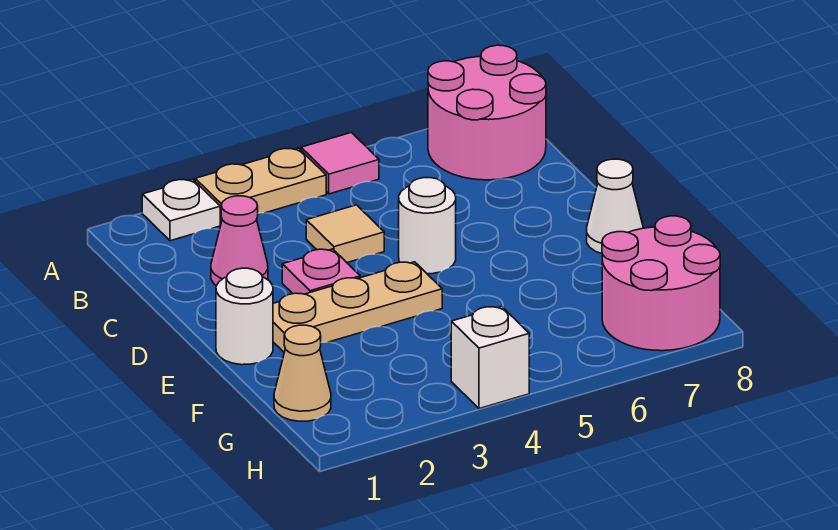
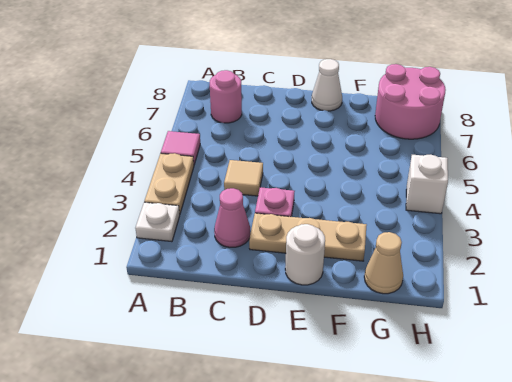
pink 2x2 round brick [428,45,546,180] -> pink 1x1 round brick [210,70,242,123]
white 1x1 round brick [399,178,456,274] -> none
tan 1x3 plate [273,262,442,352] -> tan 1x3 plate turned to [249,213,367,261]

